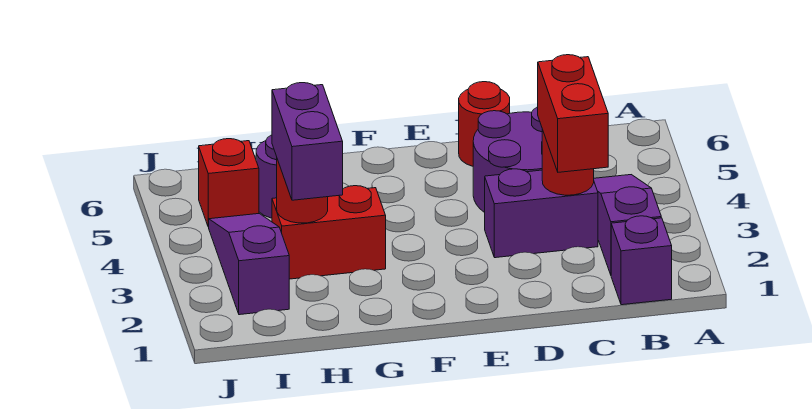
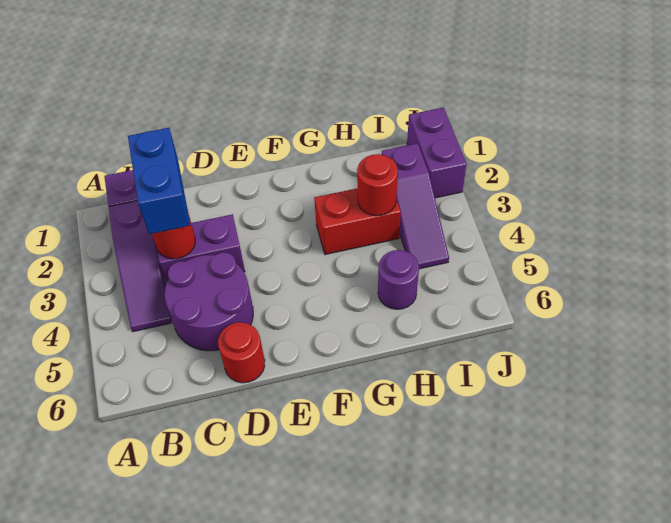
red 1x2 brick [538,55,608,172] -> blue 1x2 brick [128,128,190,234]
purple 1x2 brick [272,83,343,200] -> purple 1x2 brick moved to [407,107,467,198]
red 1x1 brick [199,139,259,227] -> none

